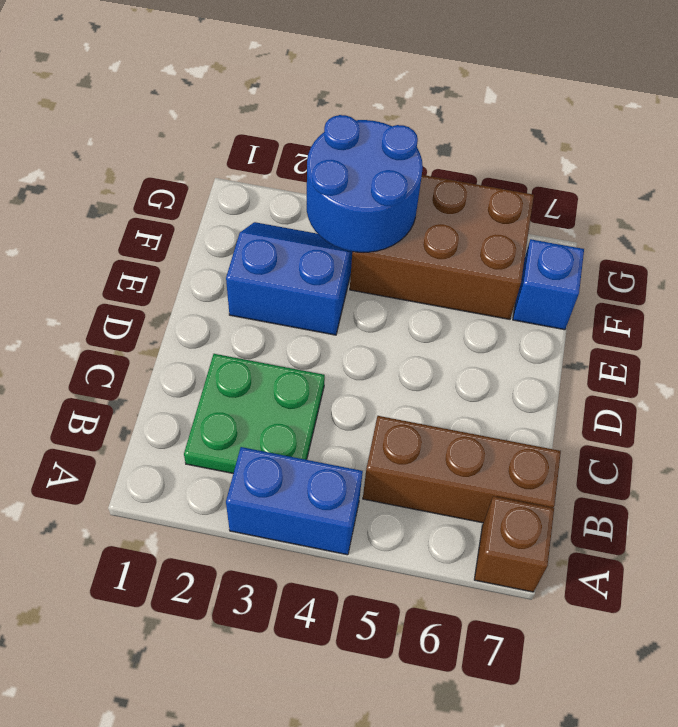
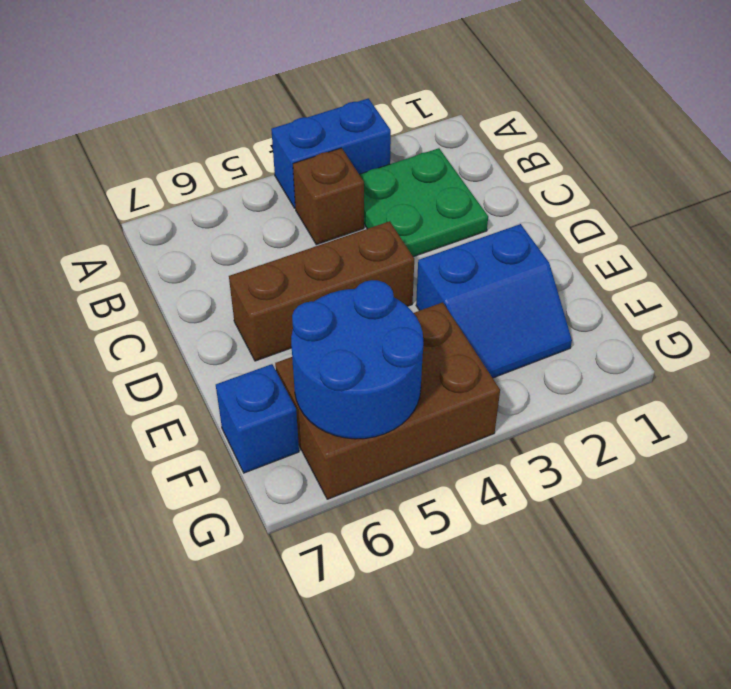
brown 1x1 brick [474,496,554,592] -> brown 1x1 brick moved to [293,148,364,245]
brown 1x3 brick [363,416,561,523] -> brown 1x3 brick moved to [229,221,414,361]
blue 2x2 round brick [307,115,423,252] -> blue 2x2 round brick moved to [291,280,423,439]

